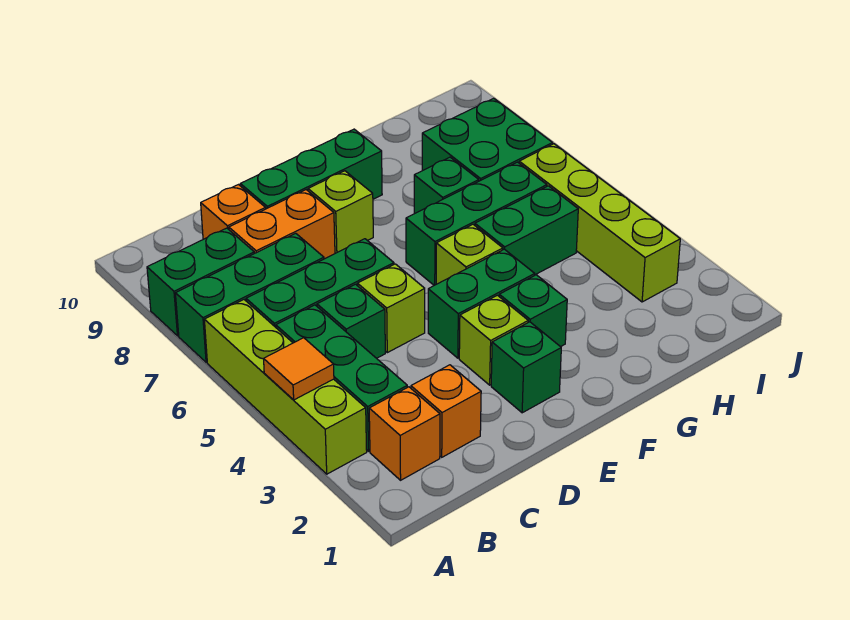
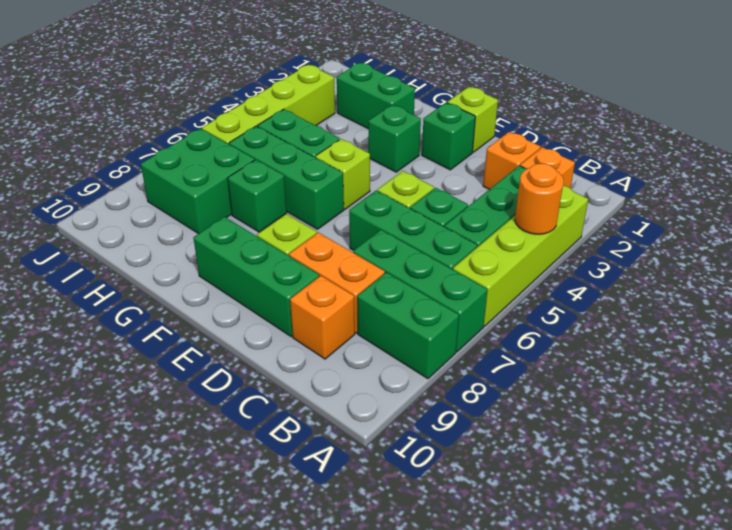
orange 1x1 tile [264,338,334,400] -> orange 1x1 round brick [515,164,564,234]
lime 1x1 brick [459,295,528,385] -> lime 1x1 brick moved to [447,87,498,152]
green 1x2 brick [428,249,535,358] -> green 1x2 brick moved to [337,63,415,129]

